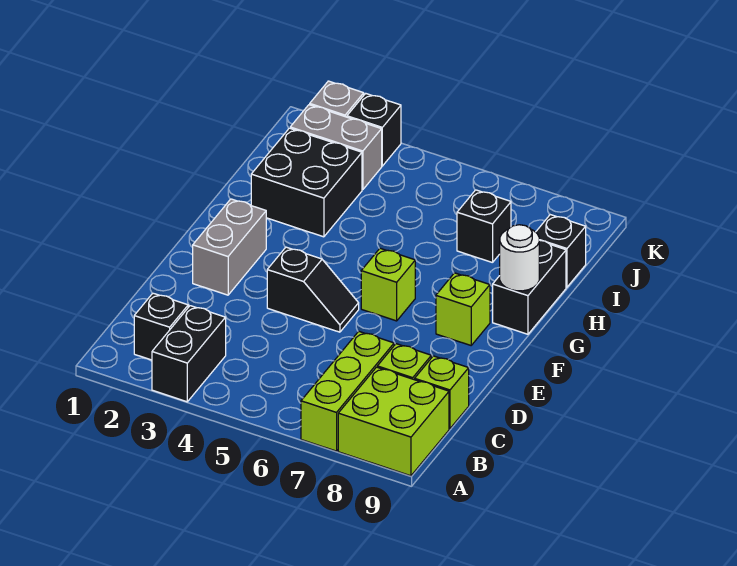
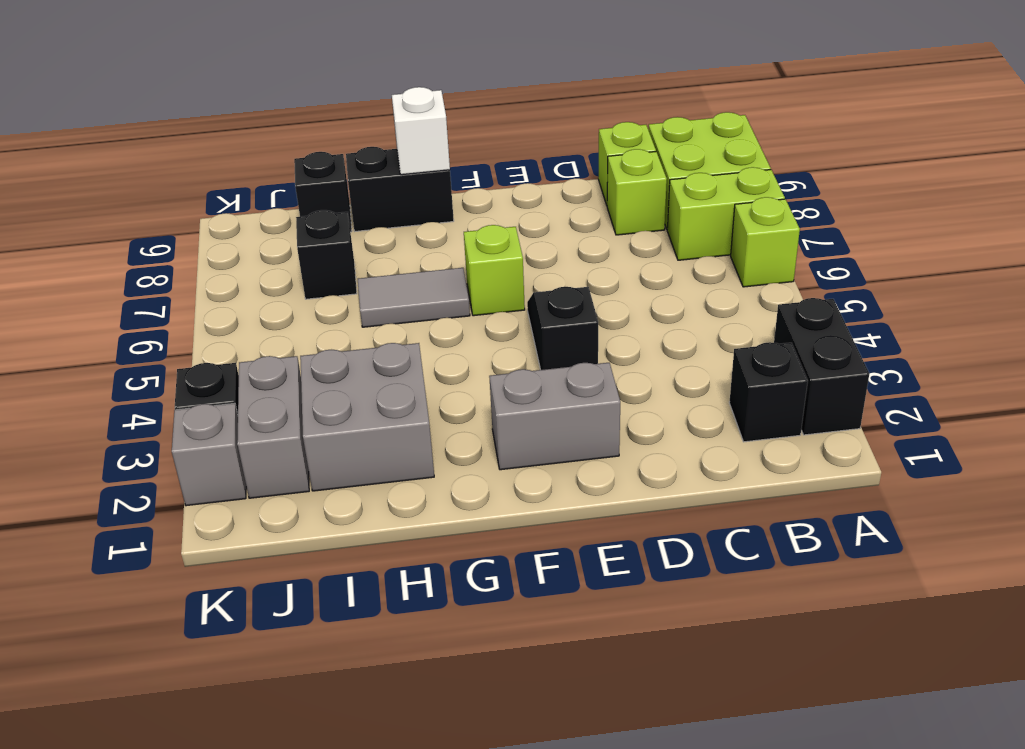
black 1x2 brick [152,306,226,402] -> black 1x2 brick turned to [774,298,869,435]
lime 1x3 brick [301,331,394,451] -> lime 1x2 brick [667,167,785,260]
lime 1x1 brick [436,273,490,345] -> lime 1x1 brick moved to [731,197,800,287]
none -> grey 1x2 tile [358,268,470,327]
white 1x1 round brick [500,225,539,291] -> white 1x1 brick [392,87,450,175]
black 2x2 brick [251,128,362,237] -> grey 2x2 brick [300,343,434,491]

